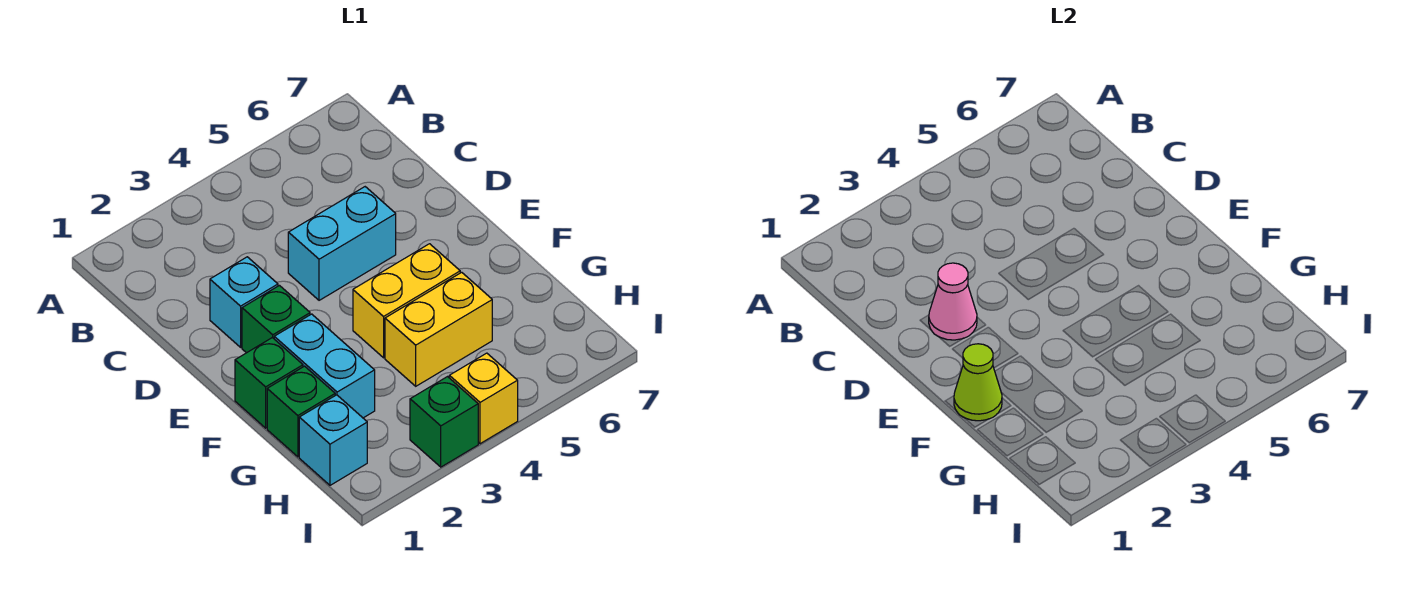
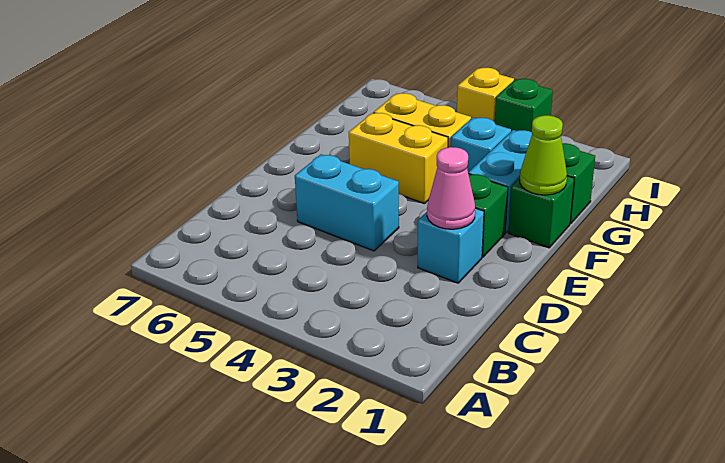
cyan 1x1 brick [299,395,367,485] -> cyan 1x1 brick moved to [451,117,511,172]

